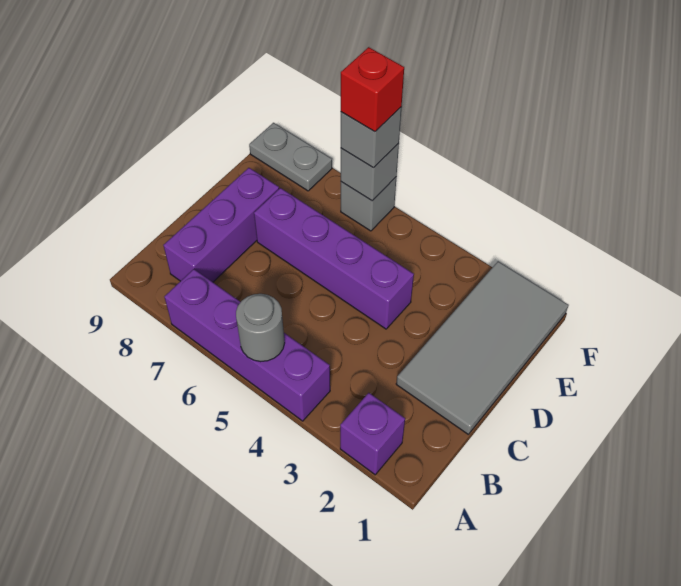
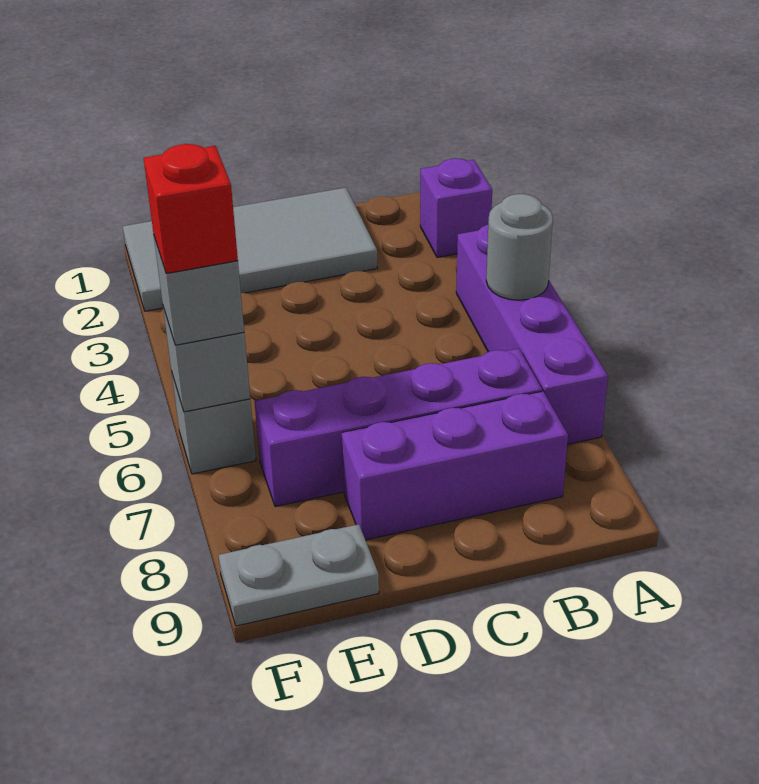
purple 1x4 brick [254,188,414,329] -> purple 1x4 brick turned to [255,349,542,507]
grey 1x2 plate [249,123,332,191] -> grey 1x2 plate turned to [219,524,379,626]

